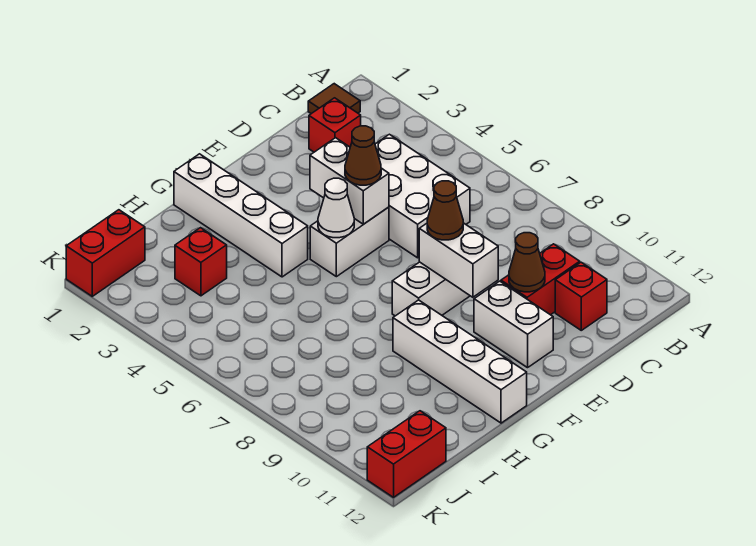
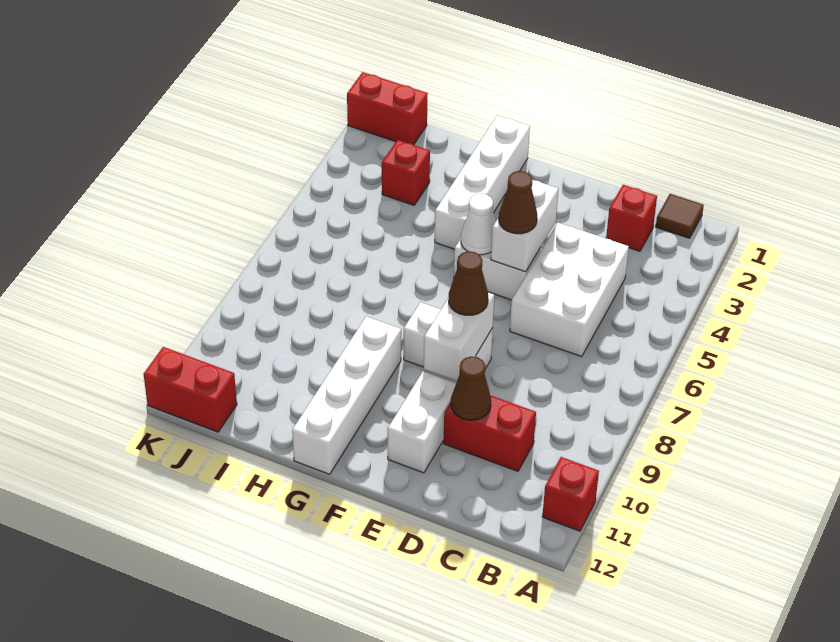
red 1x1 brick [555,262,607,330] -> red 1x1 brick moved to [542,457,599,531]

